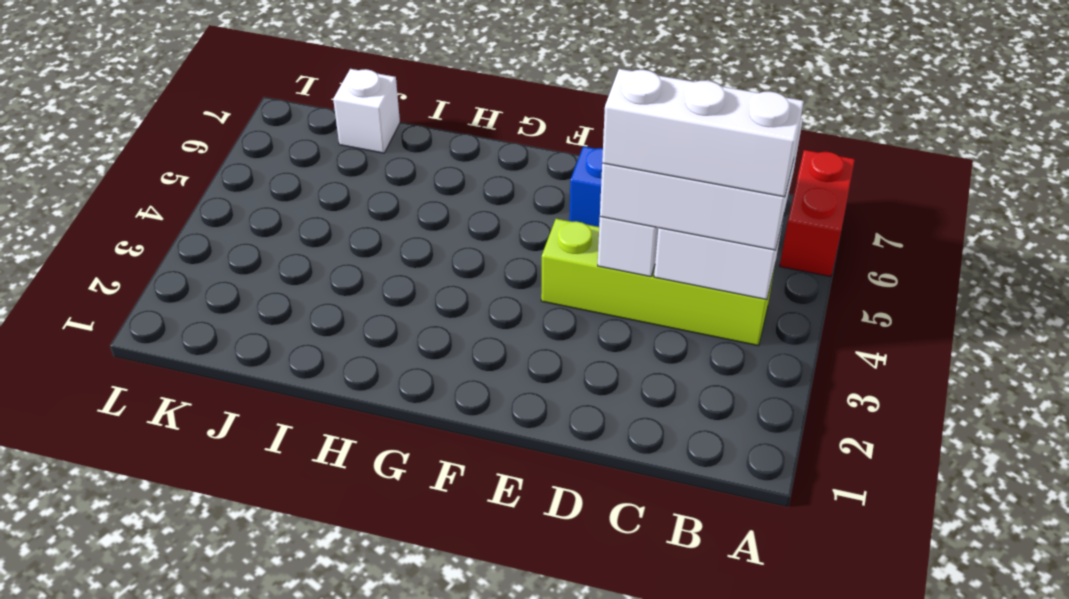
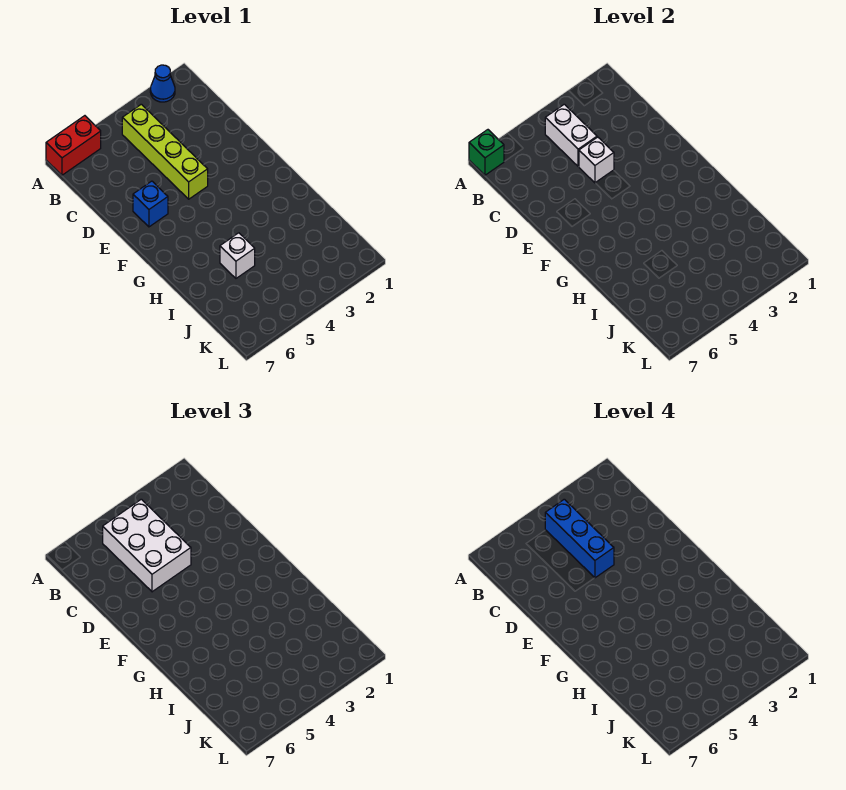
none -> blue 1x1 cone [150,65,175,102]
none -> green 1x1 brick [469,130,504,175]
white 1x3 brick [602,69,804,197] -> blue 1x3 brick [545,499,614,578]
white 1x1 brick [333,69,400,153] -> white 1x1 brick moved to [220,233,255,278]

